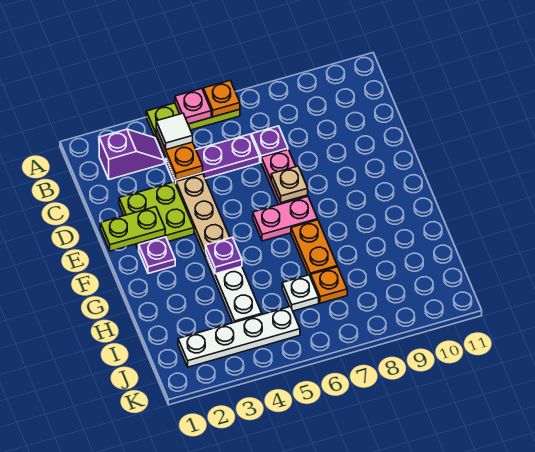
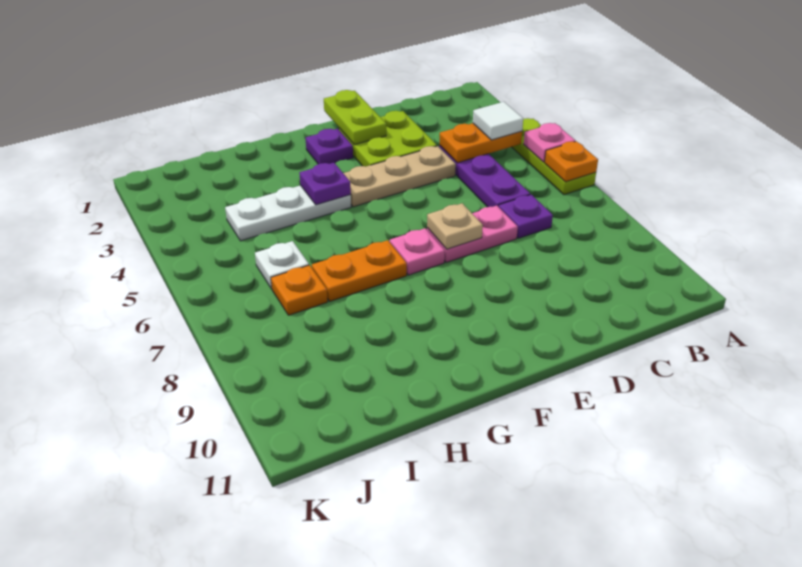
purple 1x2 slope [99,129,164,179] -> none
pink 1x2 plate [253,197,318,241] -> pink 1x1 plate [390,228,445,275]
white 1x4 plate [178,307,300,367] -> none

